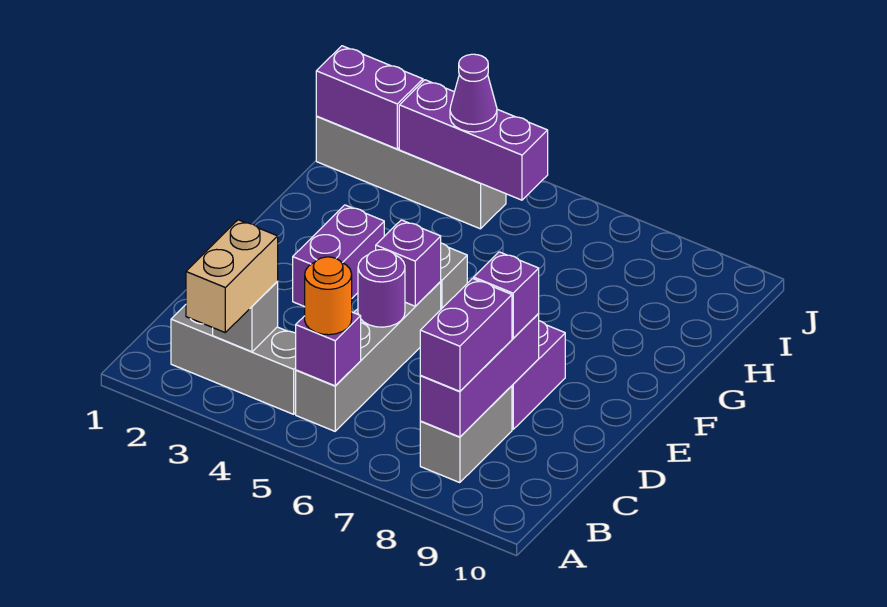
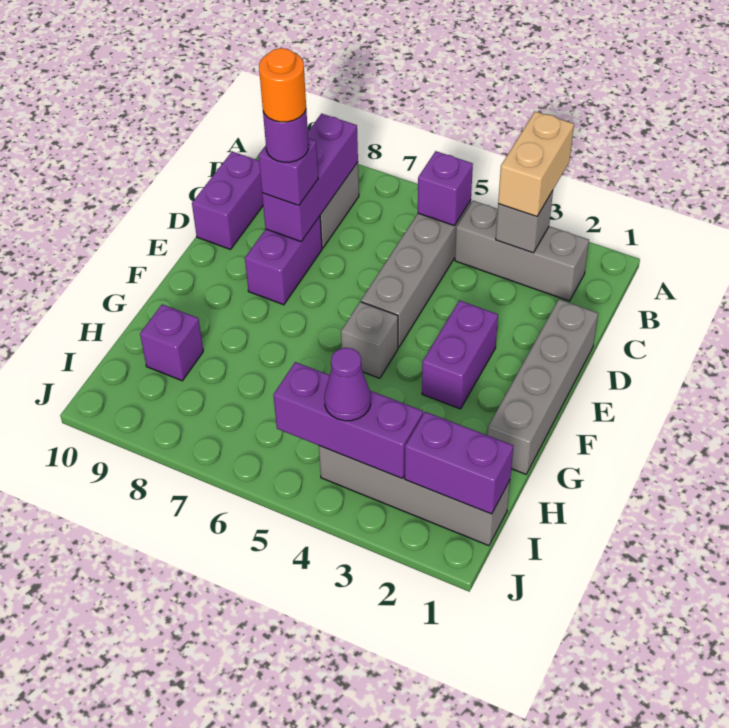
orange 1x1 round brick [305,257,352,335] -> orange 1x1 round brick moved to [259,48,306,122]
purple 1x2 brick [420,279,512,391] -> purple 1x2 brick moved to [192,152,263,249]
none -> grey 1x4 brick [488,299,598,474]
purple 1x1 round brick [358,250,405,327] -> purple 1x1 round brick moved to [263,110,308,162]
purple 1x1 brick [376,220,441,306] -> purple 1x1 brick moved to [140,304,203,381]

